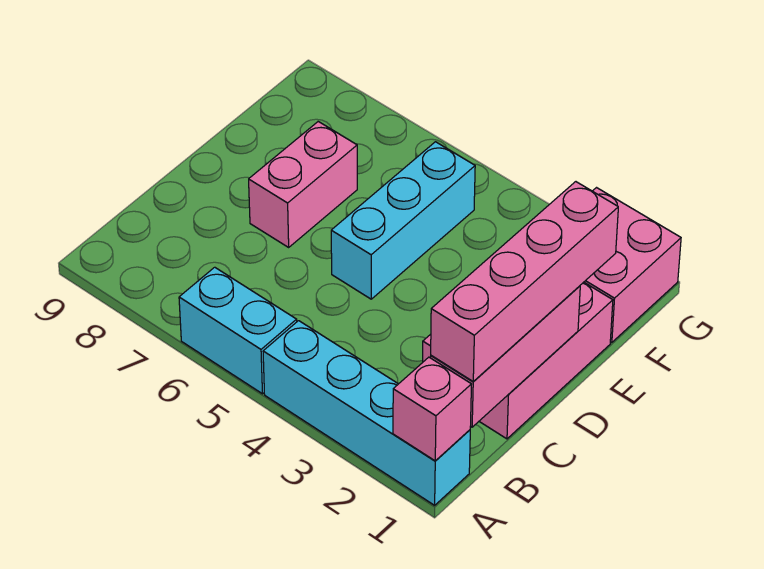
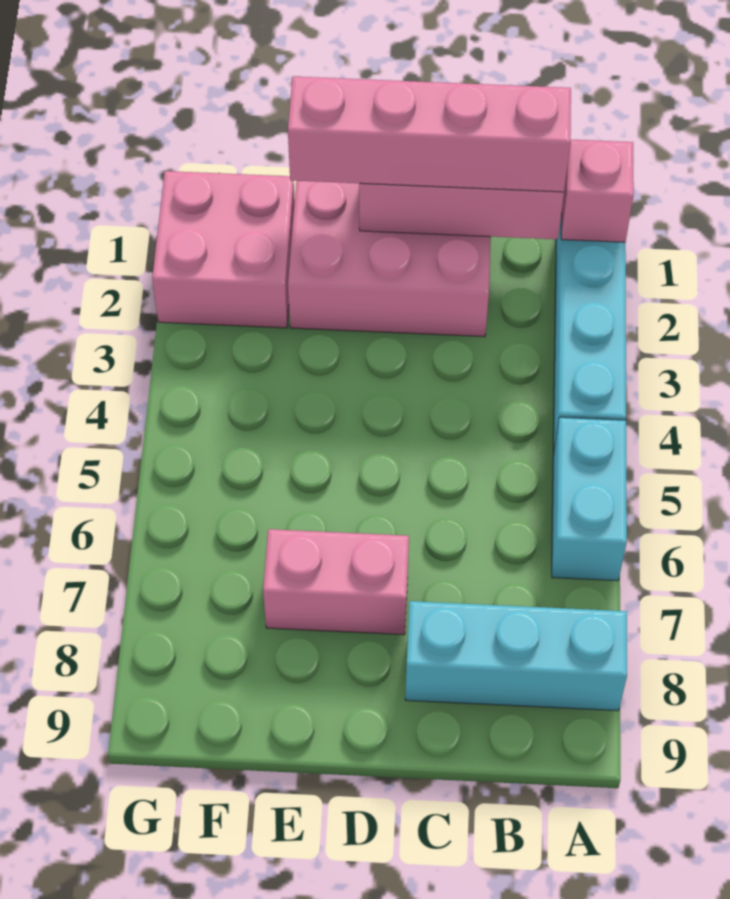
cyan 1x3 brick [331,142,475,299] -> cyan 1x3 brick moved to [405,601,627,711]

